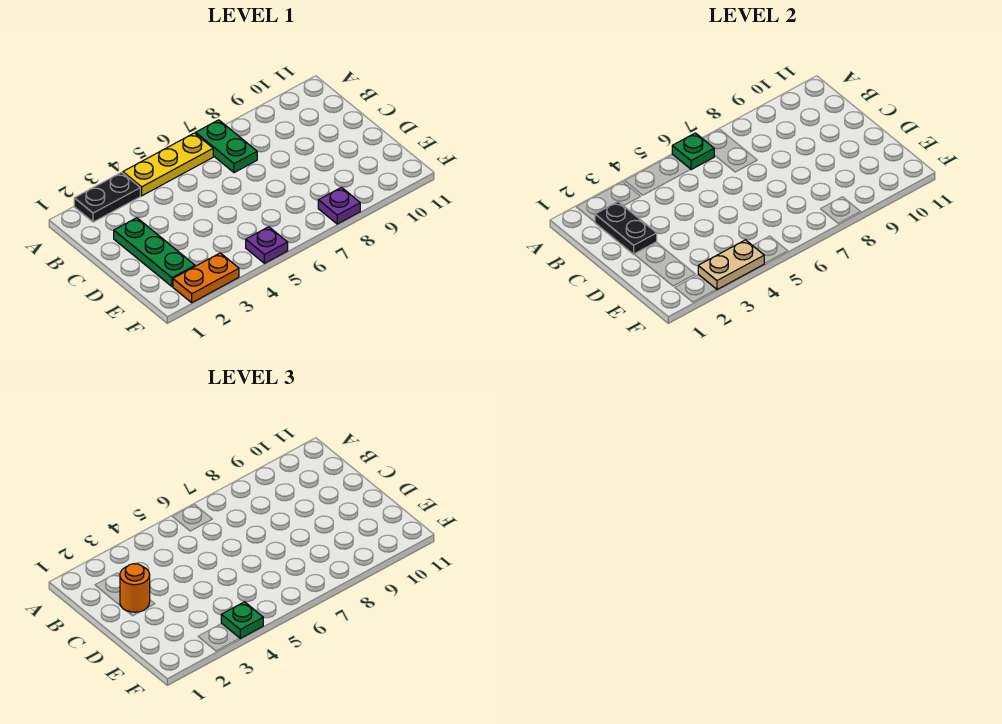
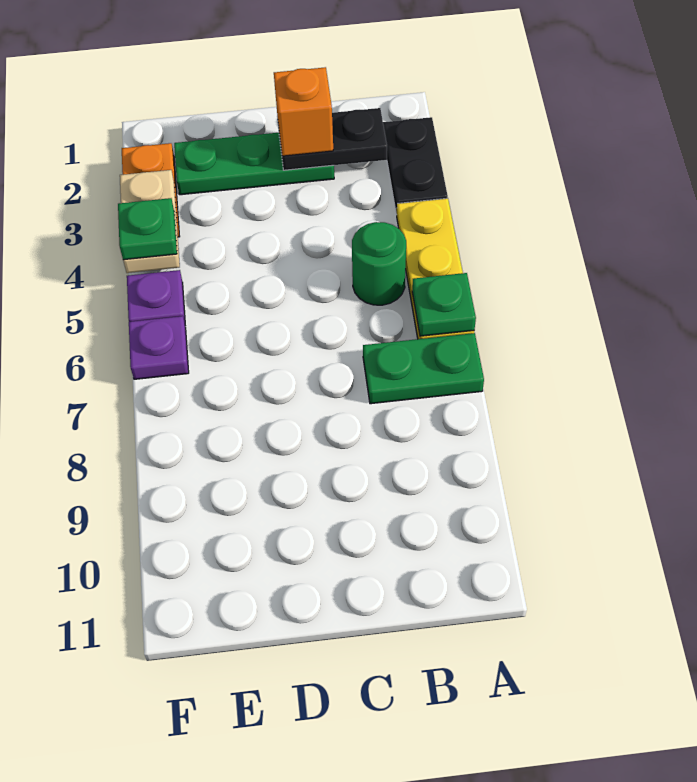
none -> green 1x1 round brick [352,222,406,305]
orange 1x1 round brick [120,564,150,612] -> orange 1x1 brick [274,67,333,156]
purple 1x1 plate [318,188,360,224] -> purple 1x1 plate moved to [129,316,189,379]

